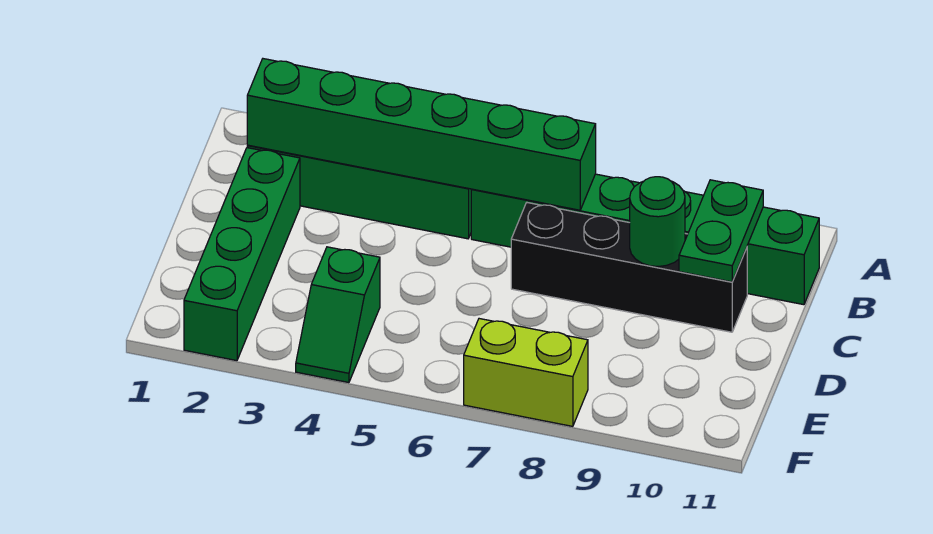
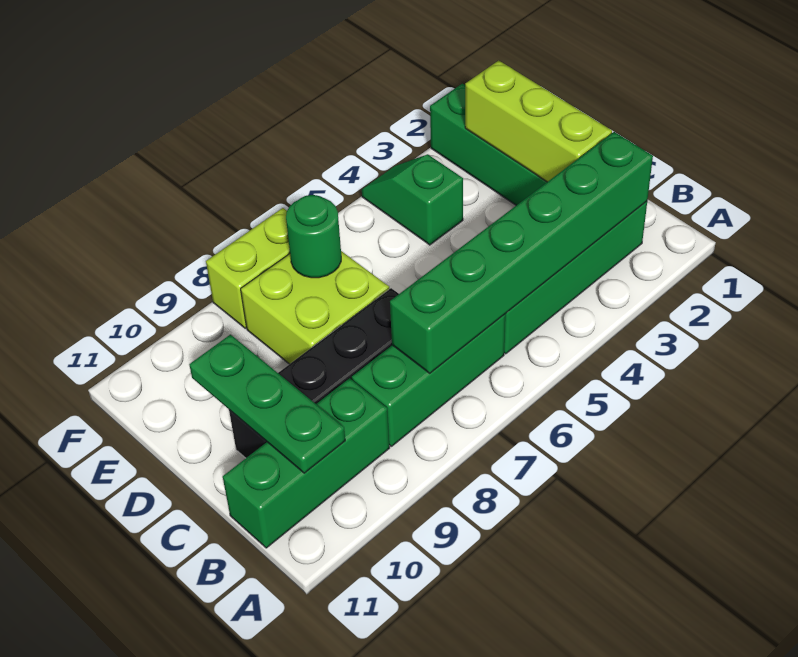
green 1x2 plate [679,180,763,282] -> green 1x3 plate [189,335,345,473]
none -> lime 1x3 brick [465,60,612,182]
green 1x1 round brick [630,177,685,267] -> green 1x1 round brick moved to [286,195,341,278]
none -> lime 2x2 brick [241,251,389,364]

